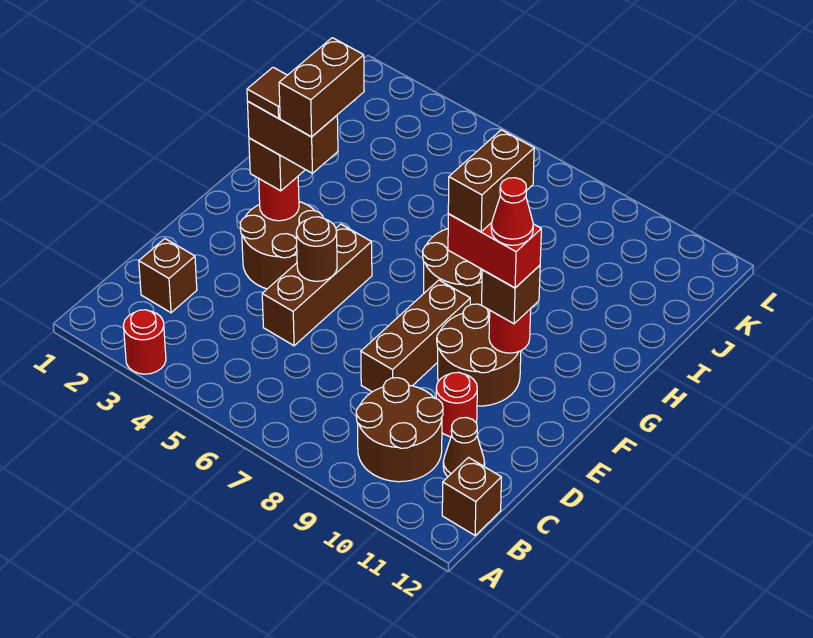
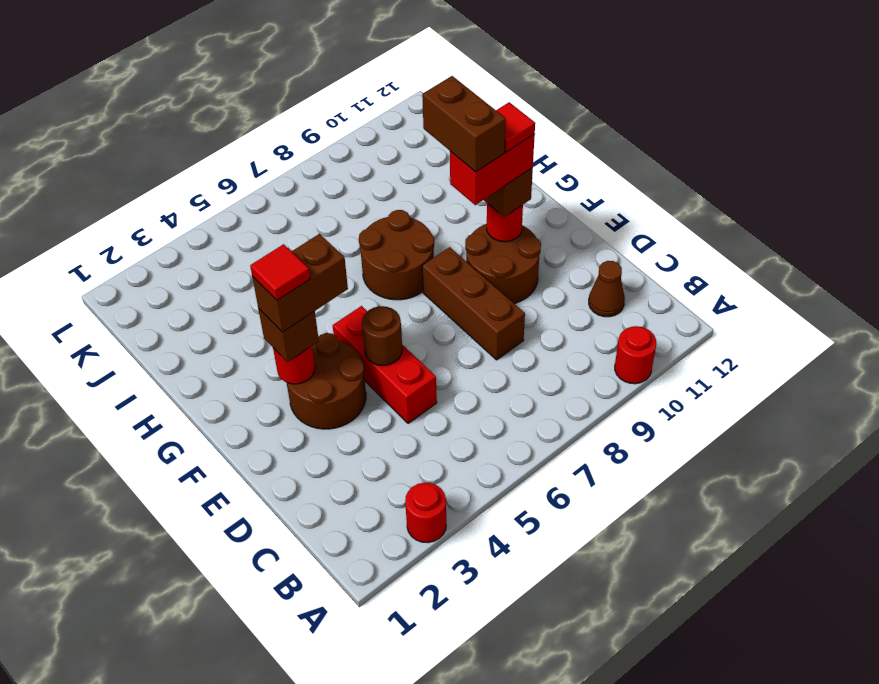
brown 2x2 round brick [356,378,443,482] -> none
brown 1x1 brick [442,458,501,535] -> none
brown 1x1 brick [139,239,197,313] -> none
brown 1x3 brick [262,224,372,346] -> red 1x3 brick [333,306,437,423]
red 1x1 round brick [436,372,477,437] -> red 1x1 round brick moved to [615,326,656,384]
brown 1x1 tile [247,67,287,118] -> red 1x1 tile [250,244,310,300]
brown 1x2 brick [279,38,364,137] -> none
red 1x1 cone [491,178,533,245] -> red 1x1 tile [496,102,535,152]

